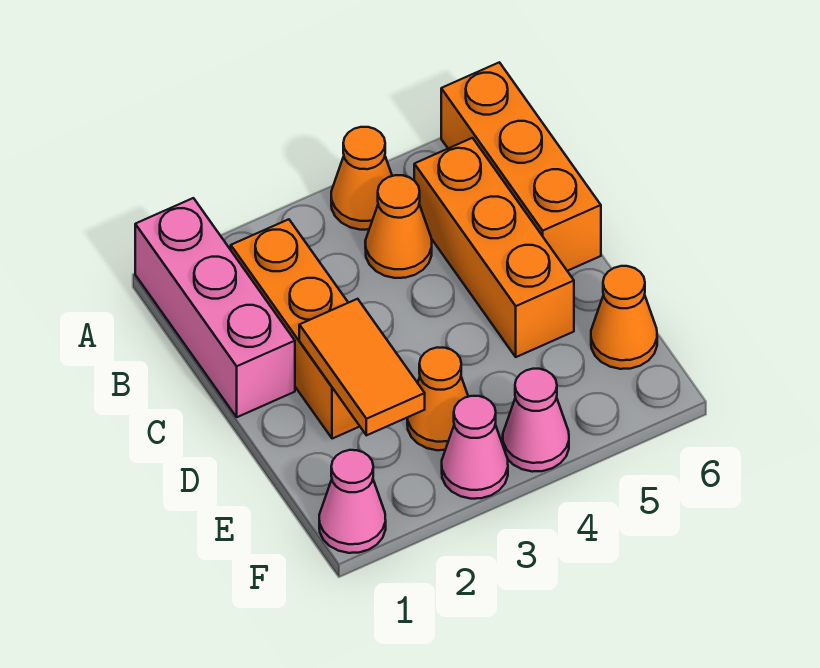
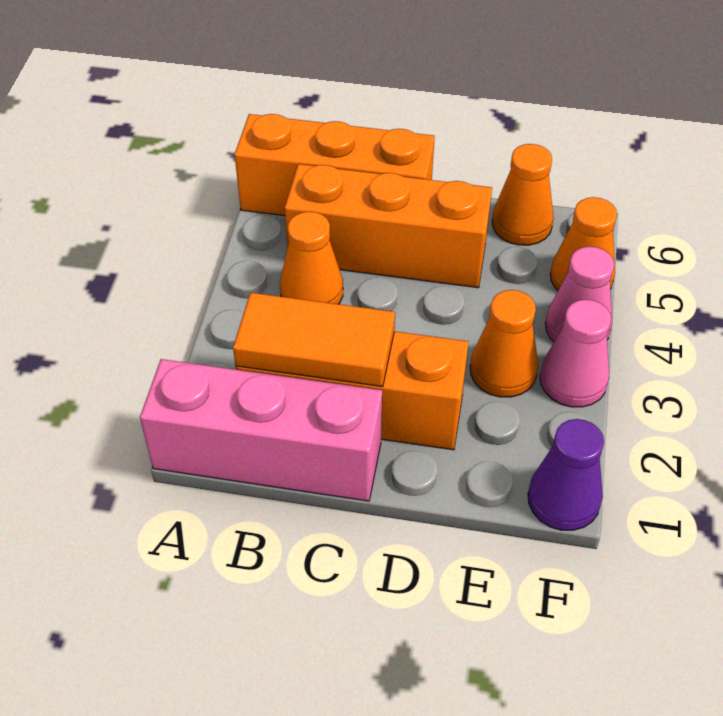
orange 1x1 cone [331,127,392,230] -> orange 1x1 cone moved to [550,197,617,290]
orange 1x2 tile [299,299,425,435] -> orange 1x2 tile moved to [233,293,395,387]
pink 1x1 cone [319,450,386,553] -> purple 1x1 cone [528,419,604,530]

